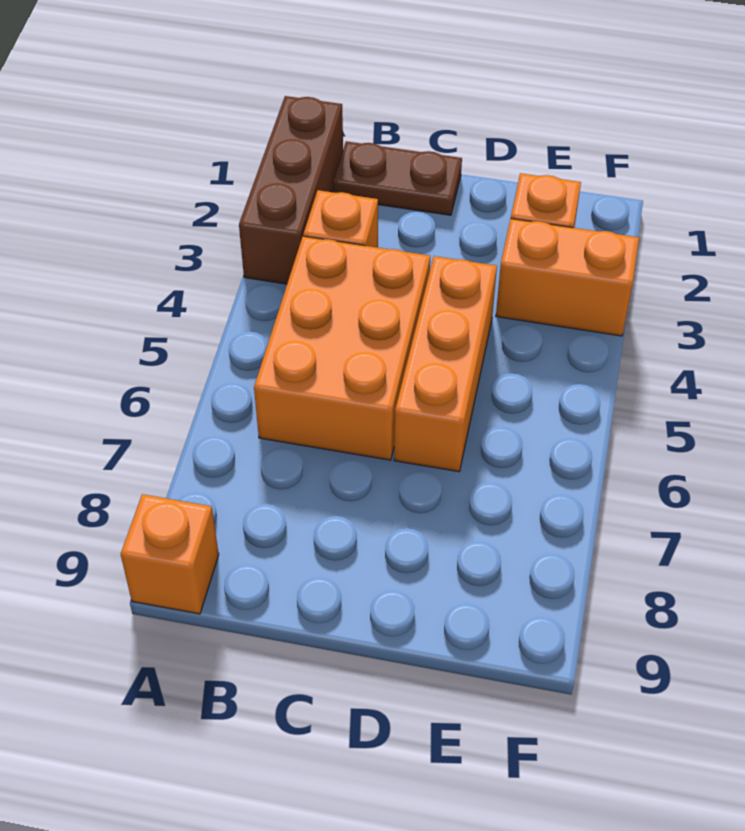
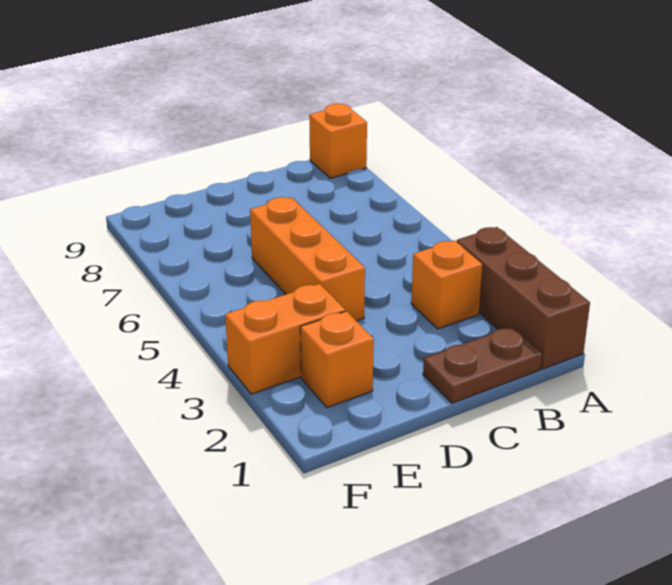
orange 2x3 brick [254,236,430,460] -> none

